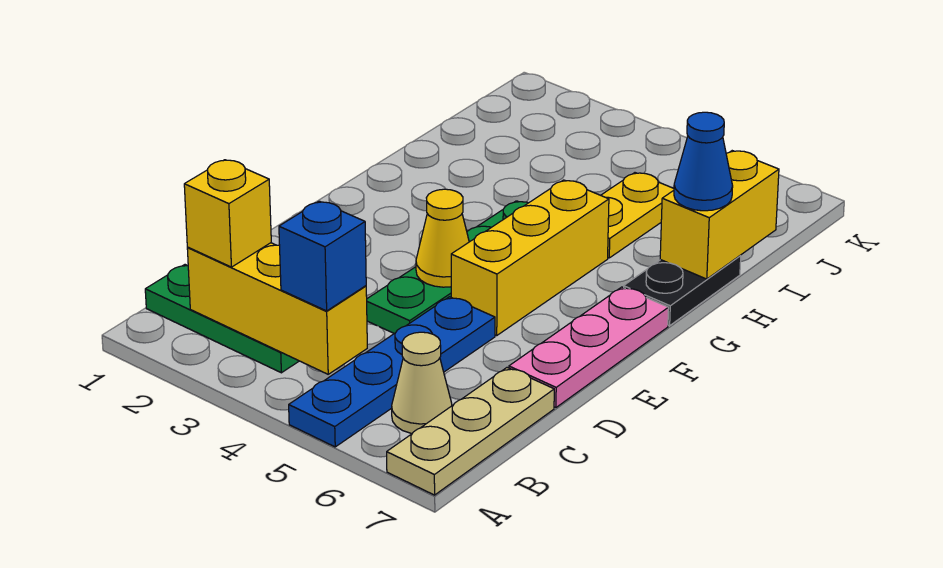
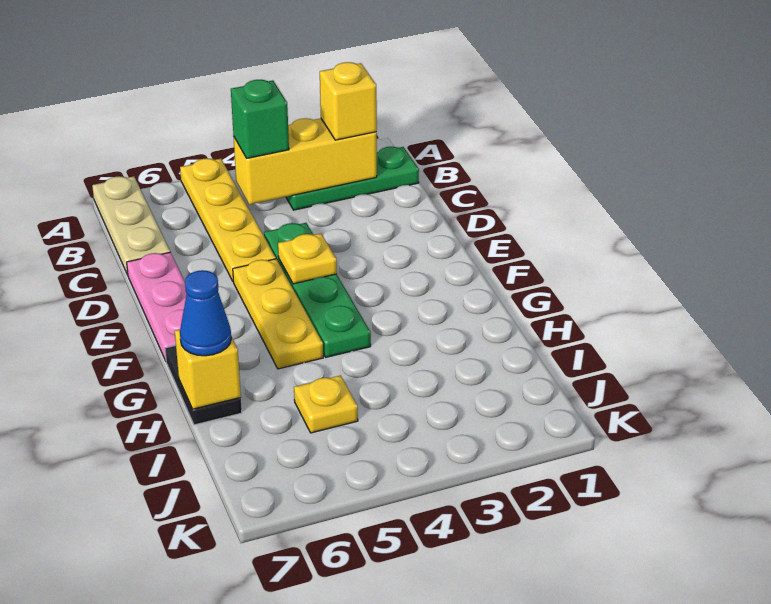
blue 1x4 plate [289,297,495,447] -> yellow 1x4 plate [180,158,276,282]
blue 1x1 brick [279,201,366,311] -> green 1x1 brick [231,80,289,158]
tan 1x1 cone [392,332,452,433] -> none
yellow 1x1 cone [416,189,469,287] -> yellow 1x1 plate [278,233,337,284]
yellow 1x3 brick [451,180,609,335] -> yellow 1x3 plate [233,259,323,369]
yellow 1x2 plate [601,173,674,258] -> yellow 1x1 plate [294,375,358,433]
yellow 1x2 brick [660,151,779,279] -> yellow 1x1 brick [175,330,241,409]

